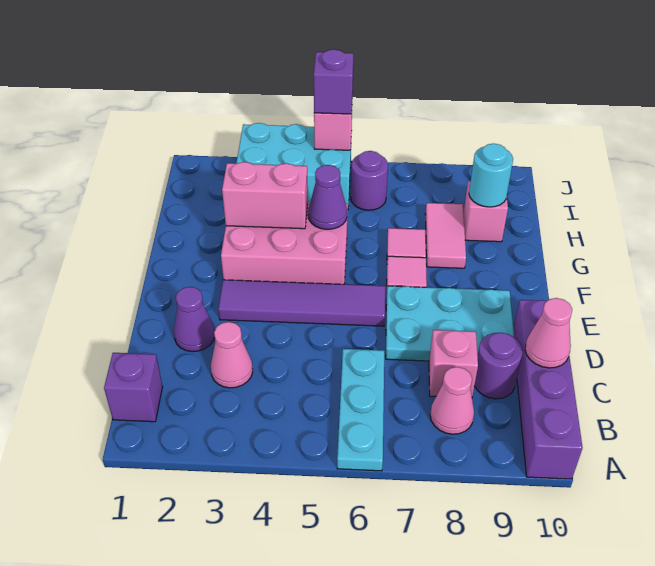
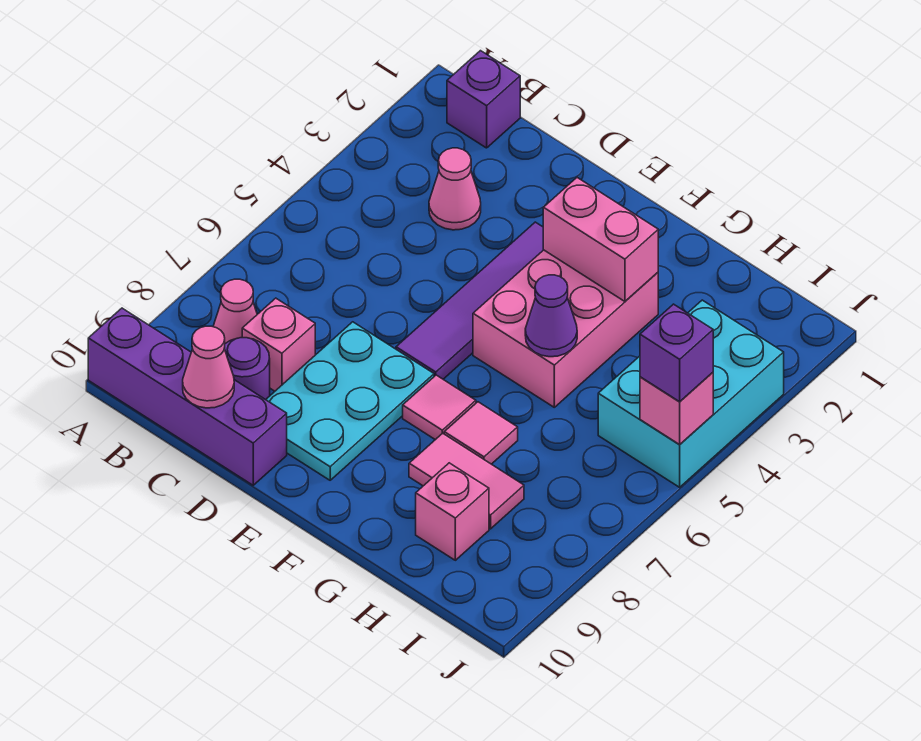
cyan 1x3 plate [337,349,384,471] -> none
purple 1x1 cone [174,287,215,352] -> none
pink 1x2 brick [222,162,308,229] -> pink 1x2 brick turned to [543,178,658,301]
cyan 1x1 round brick [469,144,513,207] -> none
purple 1x1 round brick [351,151,388,210] -> none

